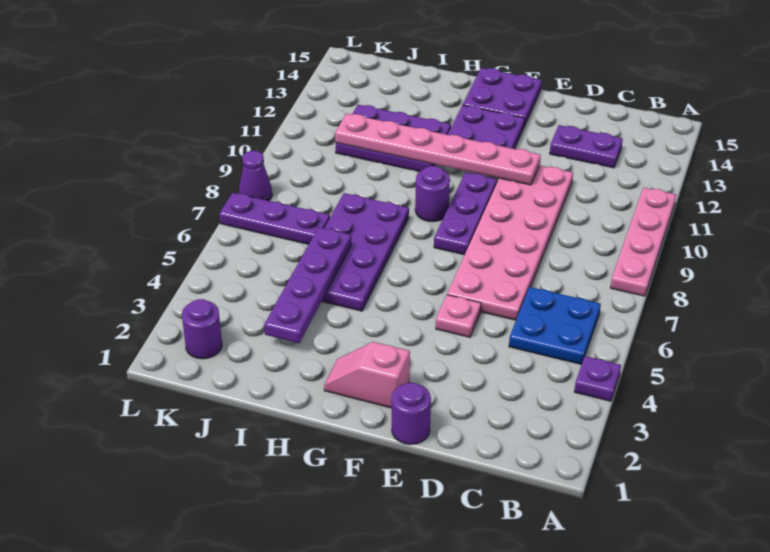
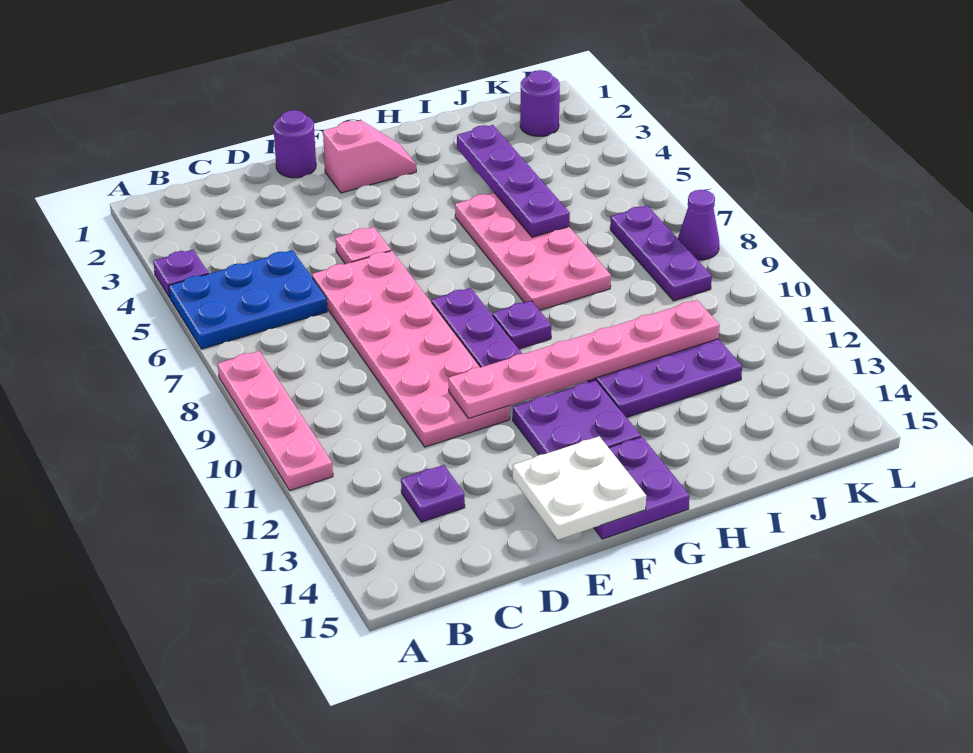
blue 2x2 plate [509,287,601,365] -> blue 2x3 plate [169,250,327,349]
purple 1x2 plate [550,125,623,168] -> purple 1x1 plate [401,465,465,522]
none -> white 2x2 plate [513,436,646,540]
purple 1x1 round brick [415,166,450,222] -> purple 1x1 plate [493,301,551,349]
purple 2x4 plate [322,193,409,311] -> pink 2x4 plate [455,193,611,310]
purple 1x3 plate [219,193,330,244] -> purple 1x3 plate turned to [610,206,712,301]

